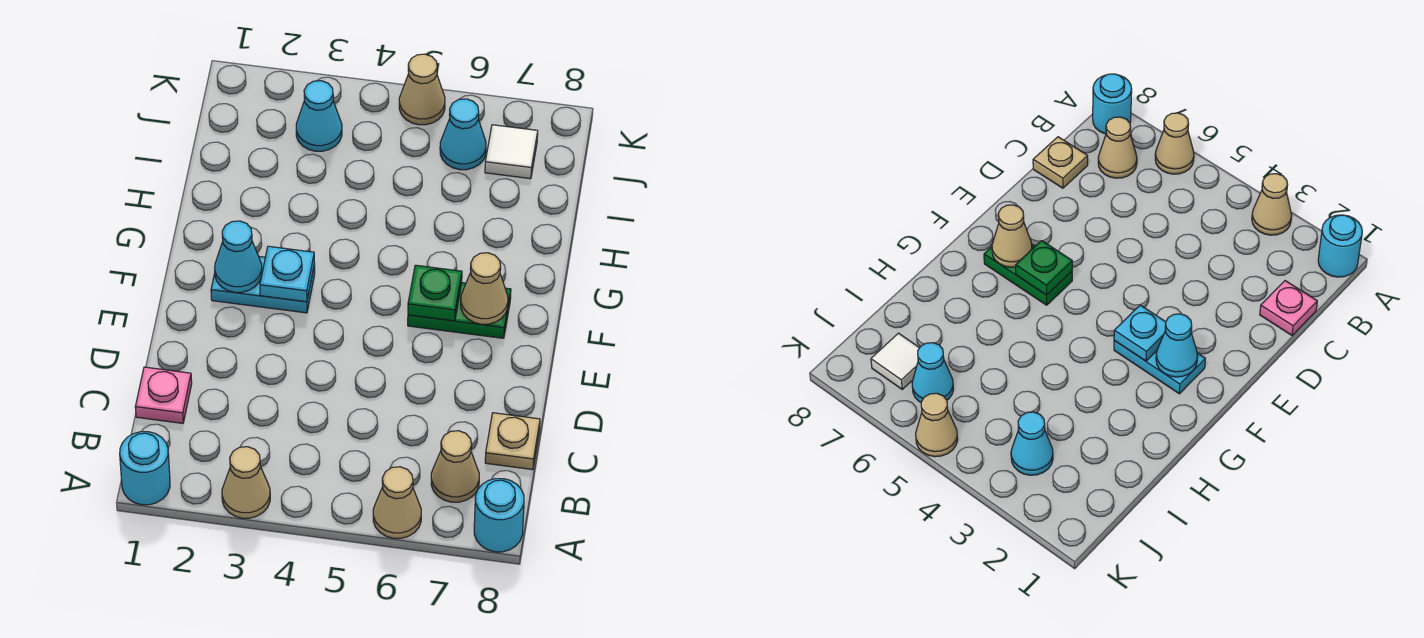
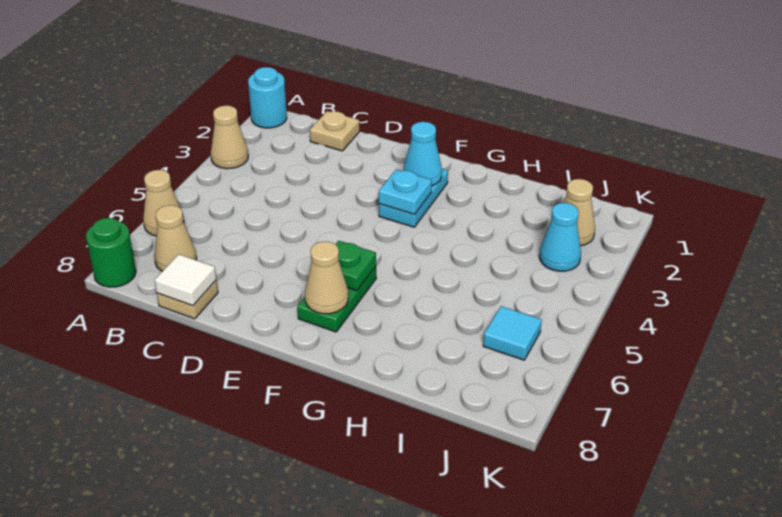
cyan 1x1 round brick [474,479,524,552] -> green 1x1 round brick [86,218,136,287]
pink 1x1 plate [135,367,192,423] -> tan 1x1 plate [310,111,359,151]
cyan 1x1 cone [440,99,486,170] -> cyan 1x1 tile [483,306,542,360]
white 1x1 tile [485,125,538,179] -> white 1x1 tile moved to [155,254,216,306]
tan 1x1 cone [399,54,445,125] -> tan 1x1 cone moved to [564,179,595,246]

